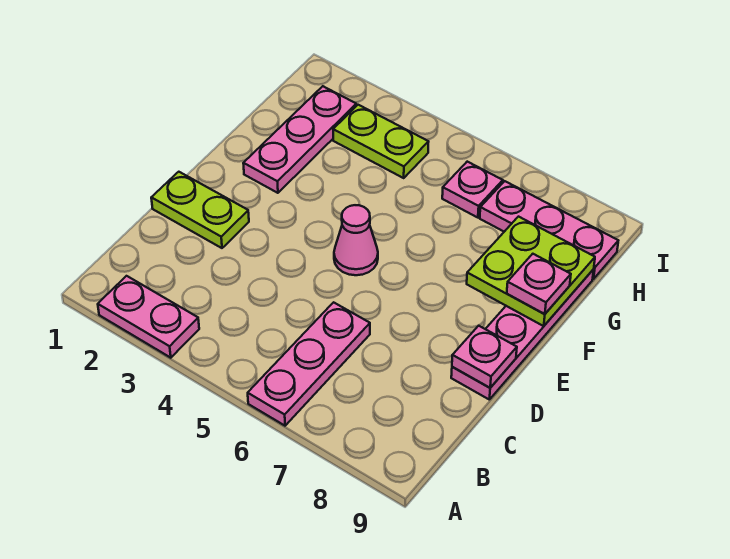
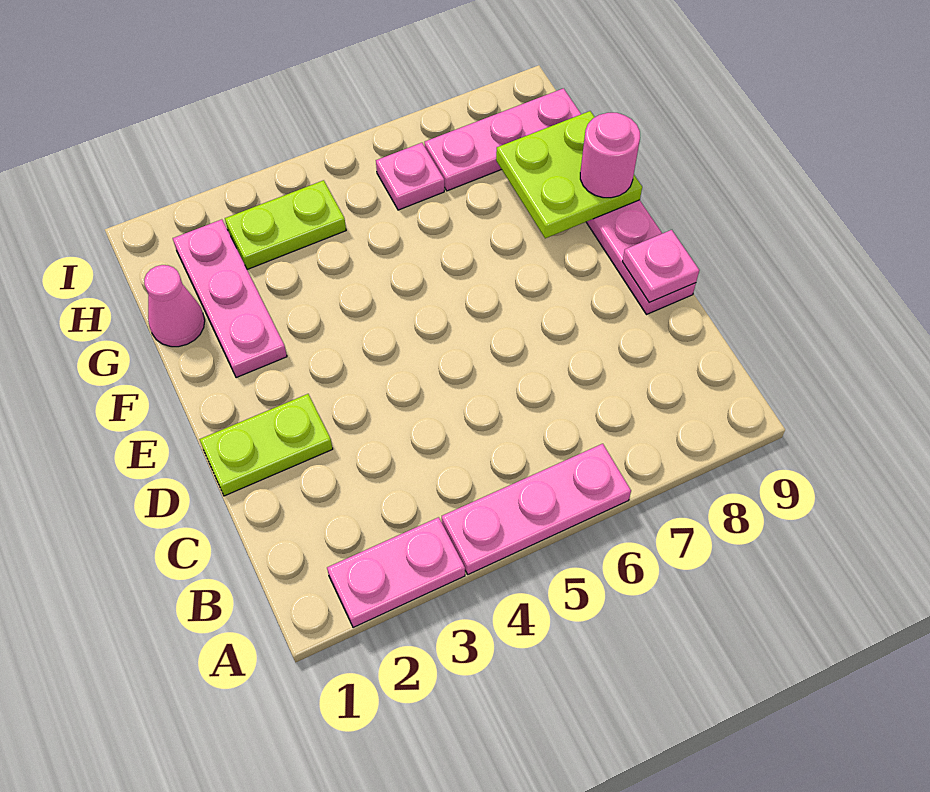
pink 1x3 plate [248,302,370,426] -> pink 1x3 plate turned to [442,444,631,574]
pink 1x1 cone [334,205,378,275] -> pink 1x1 cone moved to [144,265,205,347]
pink 1x1 plate [507,254,571,314] -> pink 1x1 round brick [580,113,640,198]

